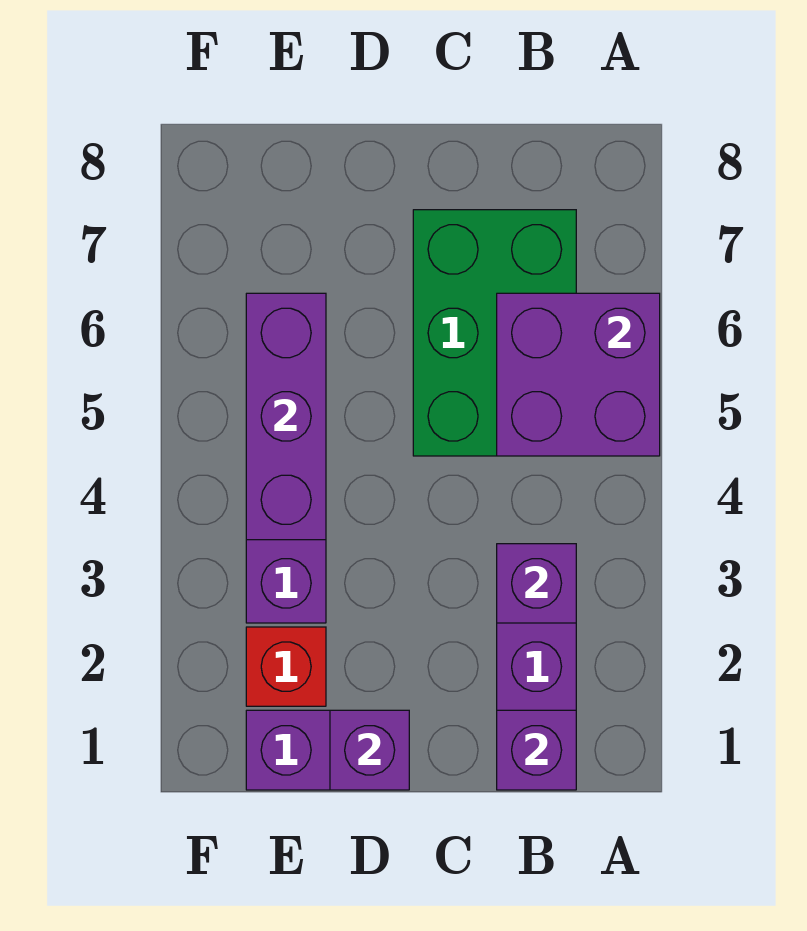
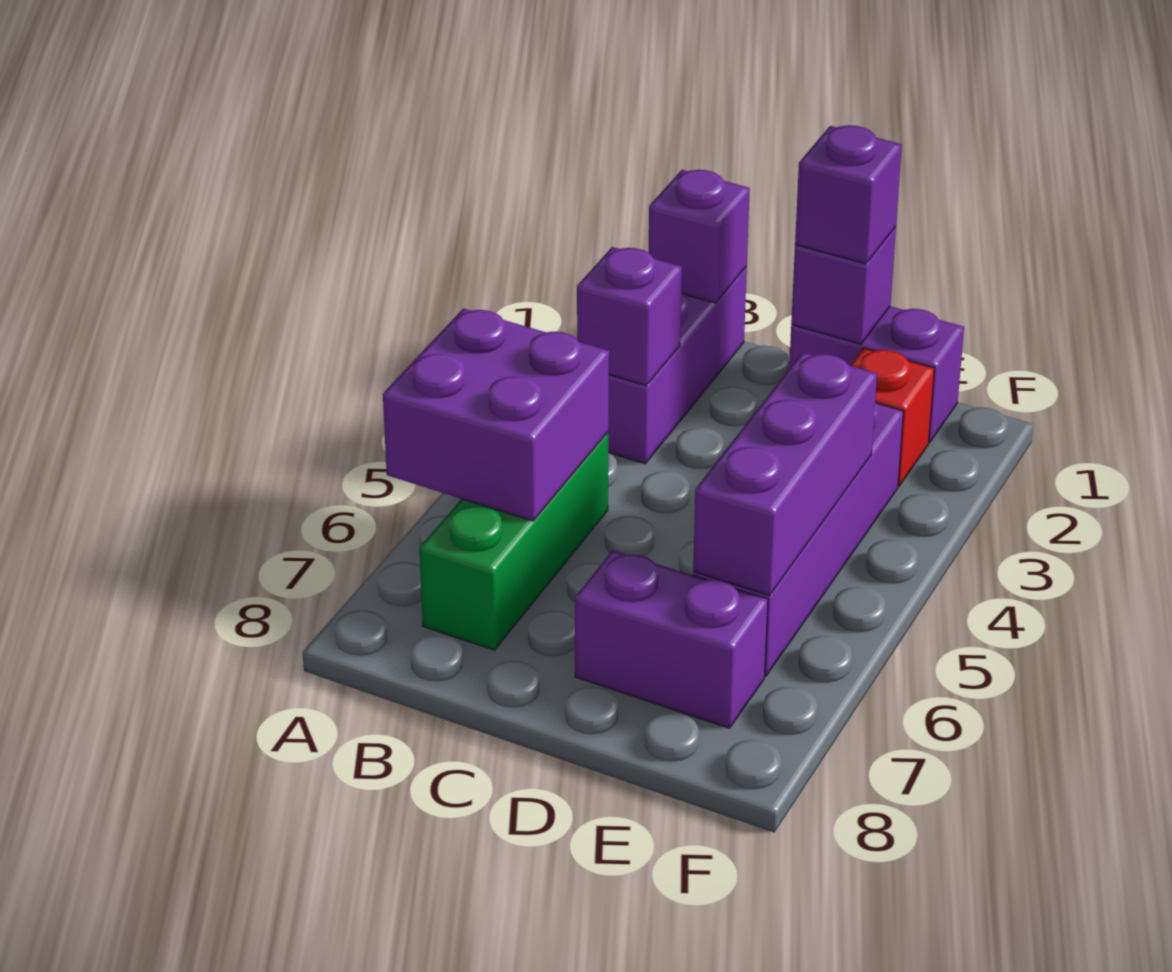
green 2x3 brick [413,210,576,456] -> green 1x3 brick [420,433,608,650]
none -> purple 1x1 brick [795,125,902,264]
none -> purple 1x2 brick [575,550,768,728]

